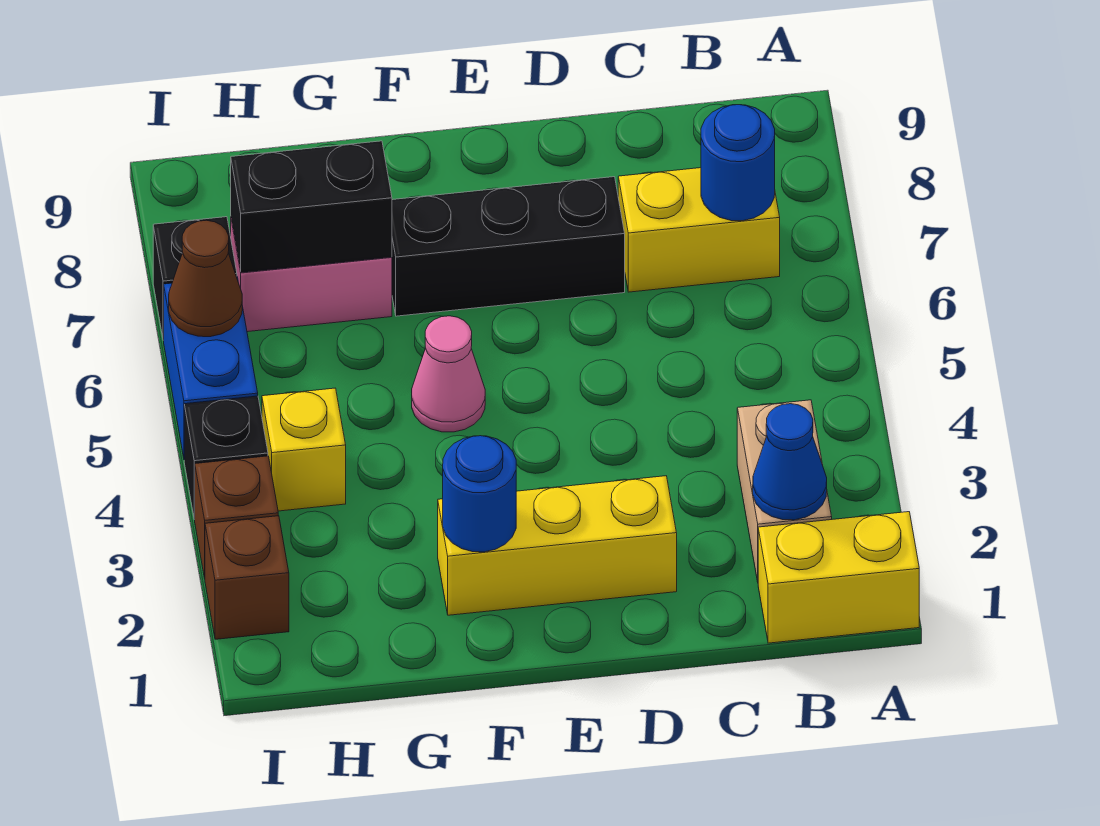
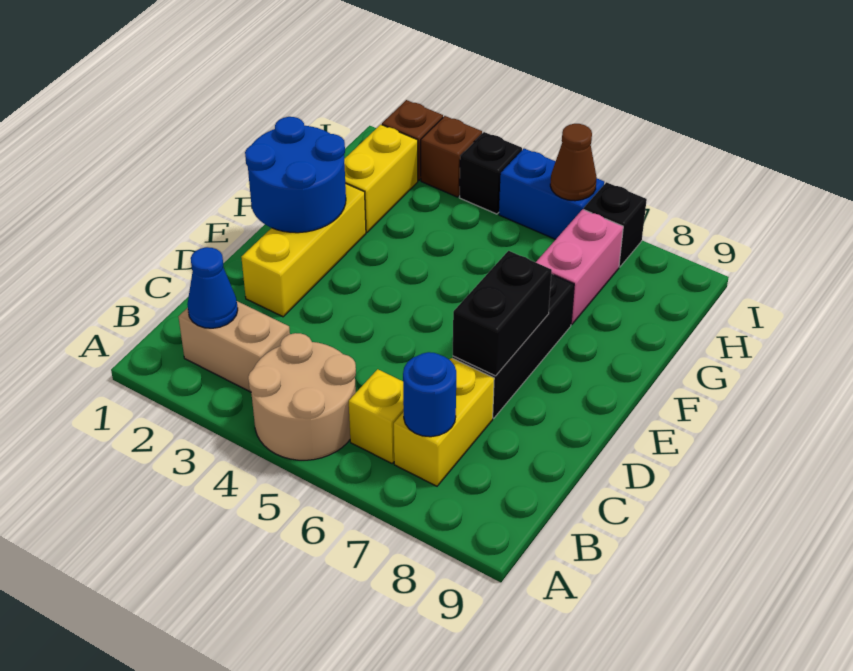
yellow 1x2 brick [758,512,919,643] -> yellow 1x2 brick moved to [344,125,418,232]
none -> tan 2x2 round brick [248,333,356,460]
blue 1x1 round brick [443,436,516,552] -> blue 2x2 round brick [245,117,346,233]
pink 1x1 cone [412,316,485,432] -> none
black 1x2 brick [231,141,392,273] -> black 1x2 brick moved to [453,251,552,376]
yellow 1x1 brick [262,388,346,511] -> yellow 1x1 brick moved to [349,369,404,463]

